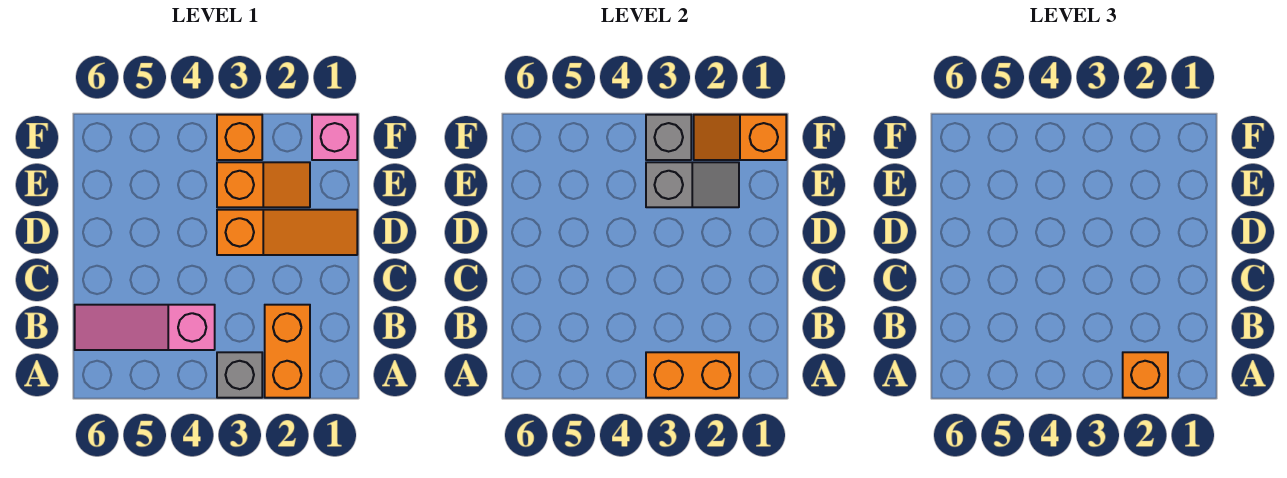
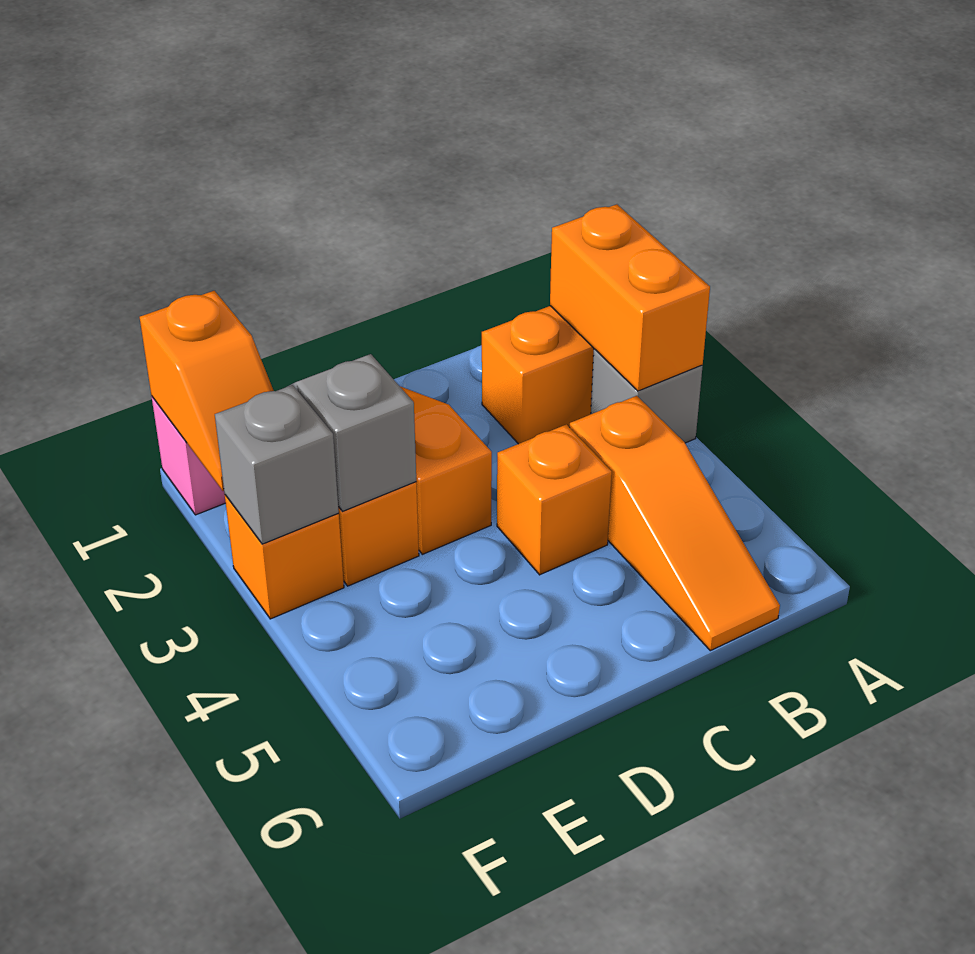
orange 1x1 brick [1123,352,1168,398] -> orange 1x1 brick moved to [497,424,612,575]
pink 1x3 slope [75,305,215,350] -> orange 1x3 slope [569,396,780,651]

